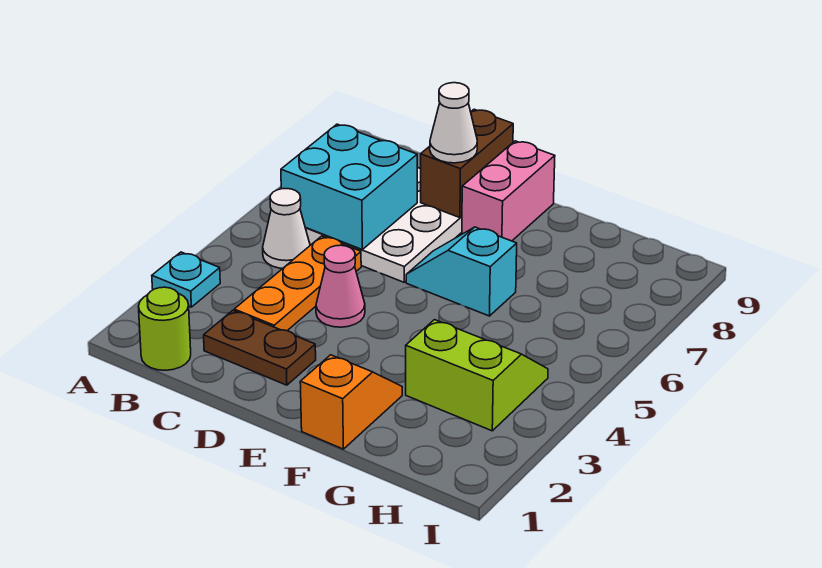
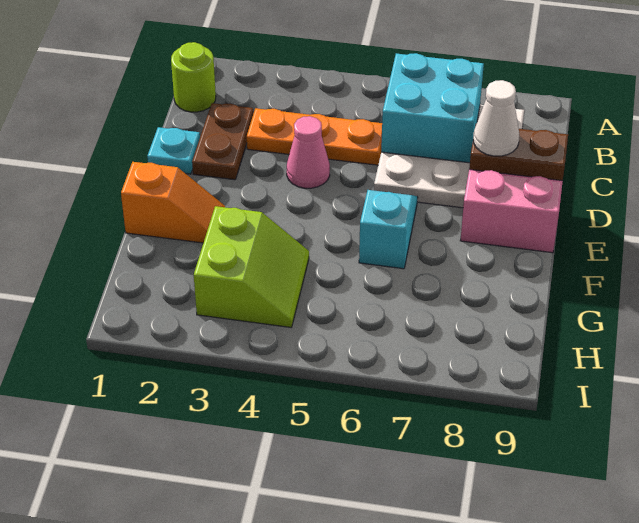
cyan 1x1 plate [152,252,220,307] -> cyan 1x1 plate moved to [147,127,200,174]
white 1x1 cone [263,189,310,268] -> none

